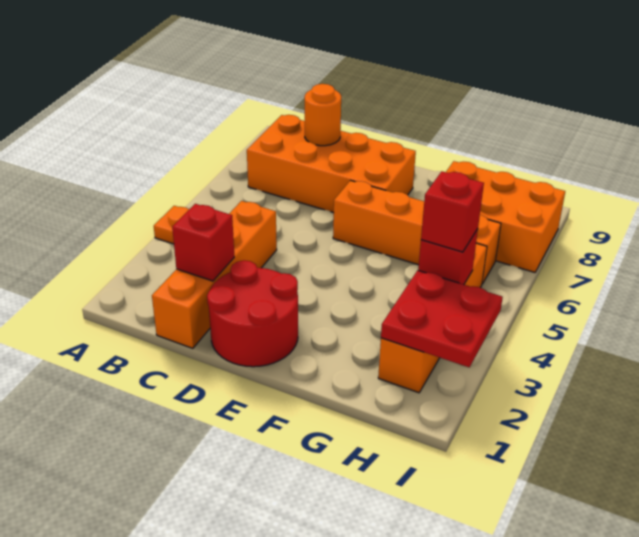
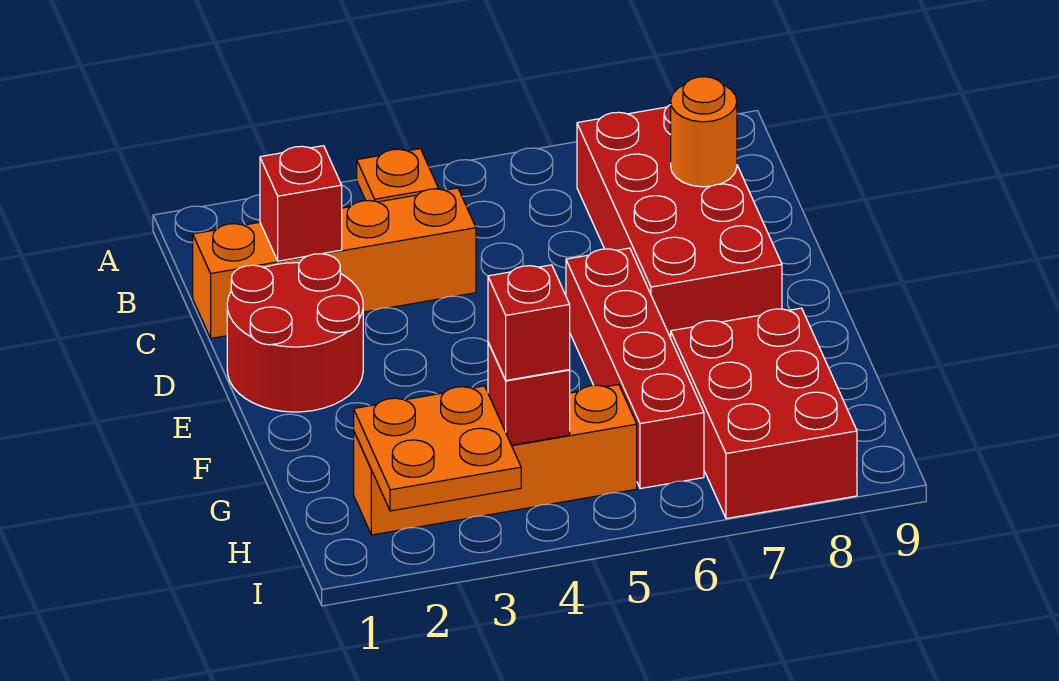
orange 2x4 brick [247,115,416,213] -> red 2x4 brick [577,105,782,338]
orange 1x4 brick [333,180,501,284] -> red 1x4 brick [566,248,704,489]
orange 2x3 brick [446,161,565,272] -> red 2x3 brick [671,308,857,519]
red 2x2 plate [381,270,503,367] -> orange 2x2 plate [354,386,521,511]

